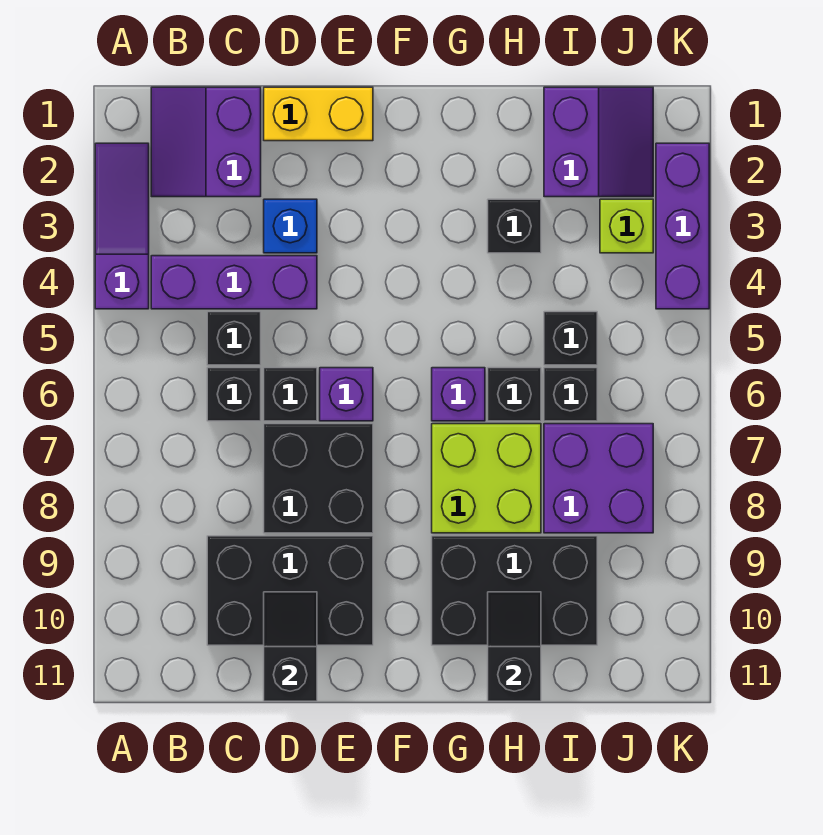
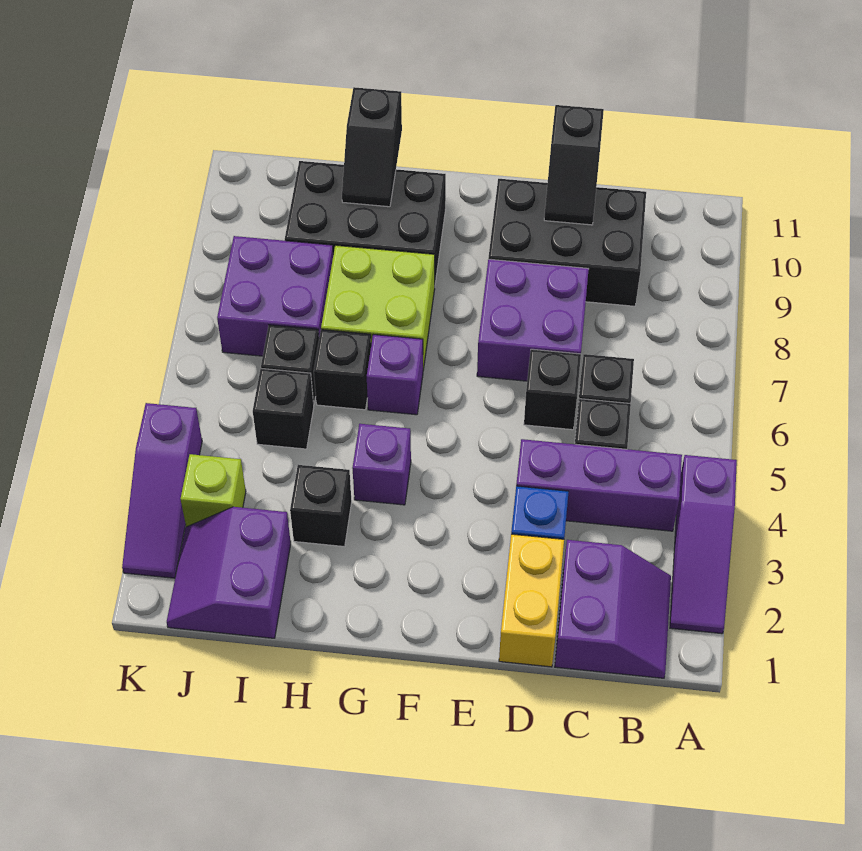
yellow 1x2 brick [264,87,373,141] -> yellow 1x2 brick turned to [499,534,564,667]
black 2x2 brick [264,424,373,533] -> purple 2x2 brick [477,259,589,381]
purple 1x1 brick [320,368,373,421] -> purple 1x1 brick moved to [352,424,411,505]
purple 1x3 brick [656,143,709,309] -> purple 1x3 slope [122,403,202,578]

